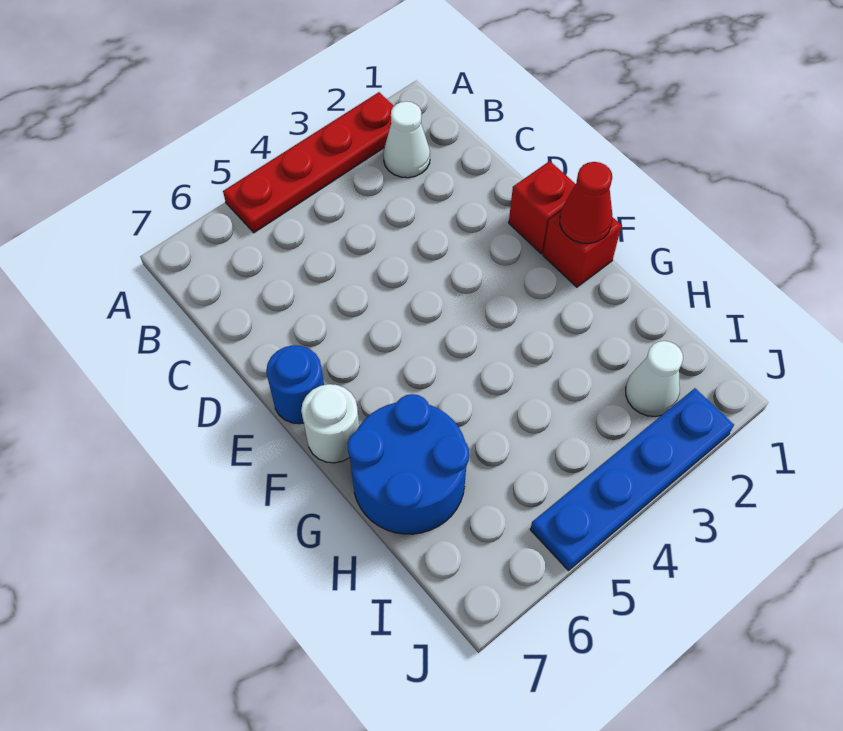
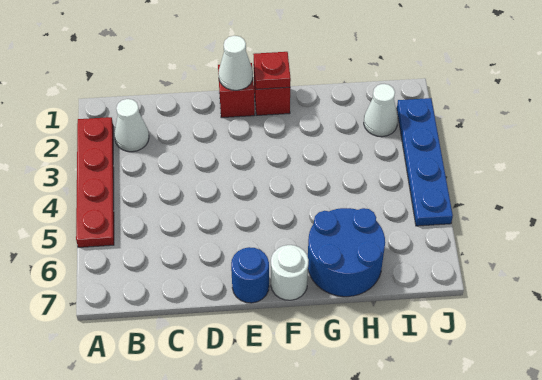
none -> white 1x1 cone [218,36,253,90]
red 1x1 cone [560,162,612,243] -> red 1x1 plate [253,52,291,89]

